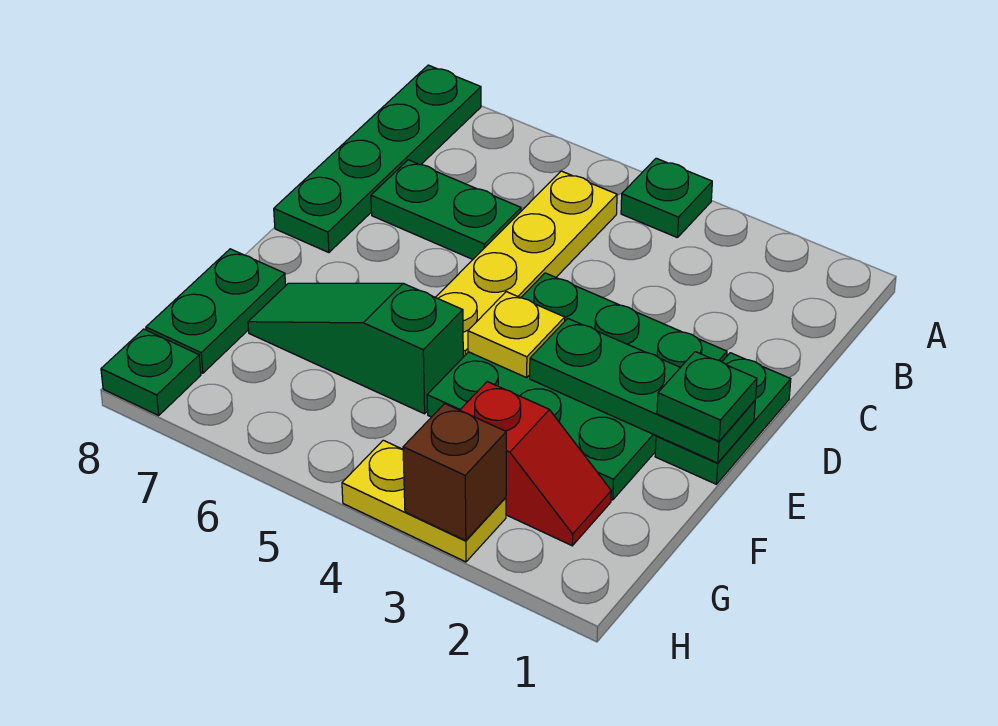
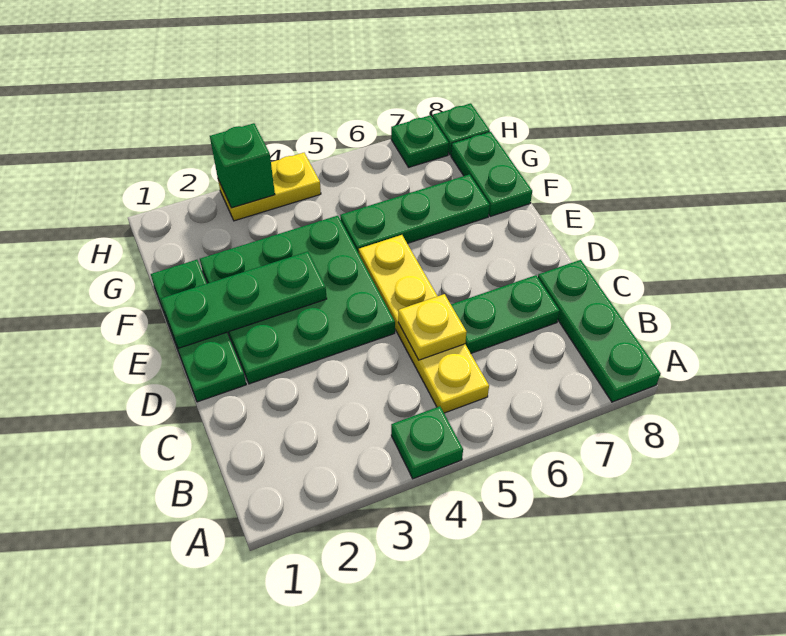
green 1x4 plate [274,65,481,253] -> green 1x3 plate [538,260,661,402]
green 1x2 plate [655,353,791,484] -> green 1x3 plate [151,260,246,402]
green 1x1 plate [657,352,757,441] -> green 1x1 plate moved to [391,115,449,167]
yellow 1x1 plate [468,292,565,378] -> yellow 1x1 plate moved to [398,294,466,360]
green 1x3 slope [248,283,463,414] -> green 1x3 plate [340,174,490,253]
red 1x2 slope [460,382,611,546] -> none
brown 1x1 brick [403,404,506,541] -> green 1x1 brick [210,123,275,208]

